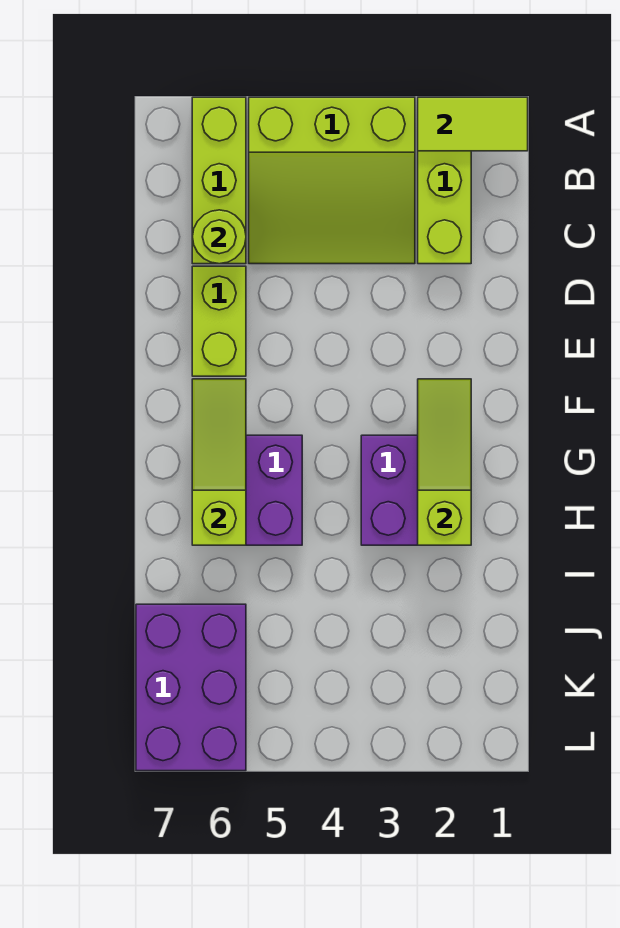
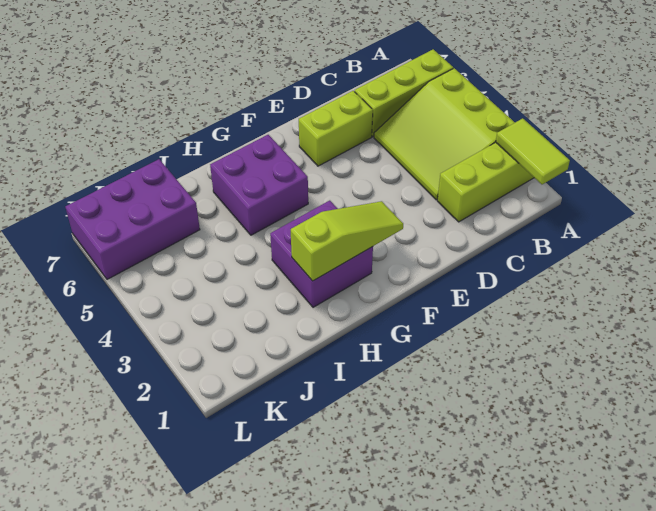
lime 1x1 round brick [192,210,246,264] -> none
lime 1x3 slope [192,379,246,545] -> none

